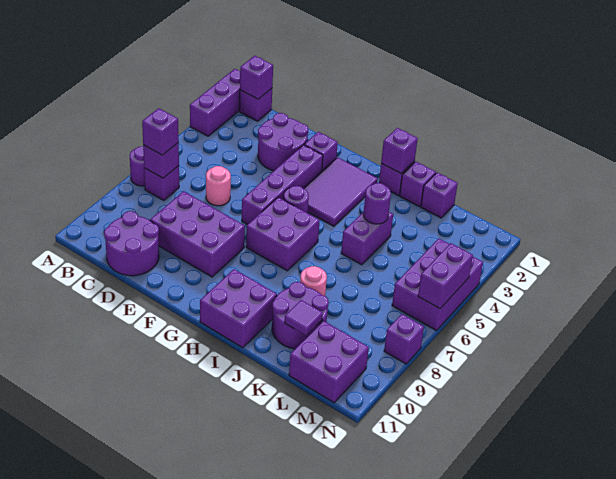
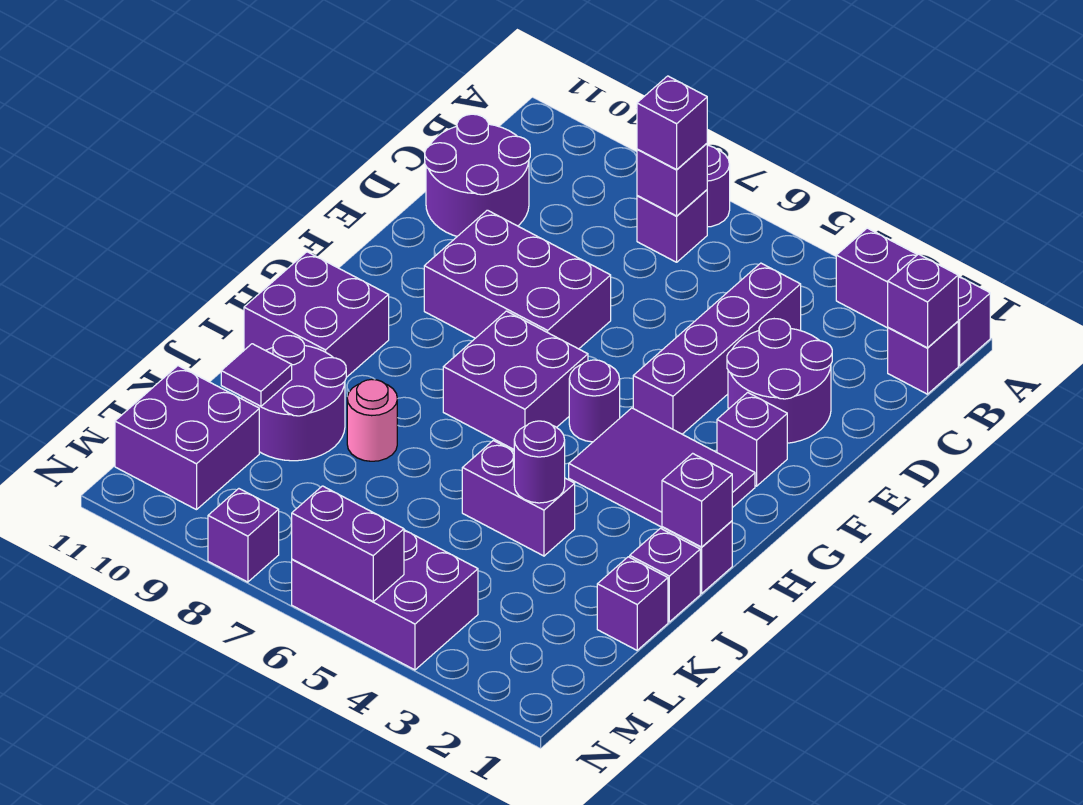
pink 1x1 round brick [206,166,231,206] -> none
purple 2x3 brick [150,191,245,277] -> purple 2x3 brick turned to [424,210,611,349]
purple 1x4 brick [242,145,323,225] -> purple 1x4 brick turned to [633,263,801,434]

